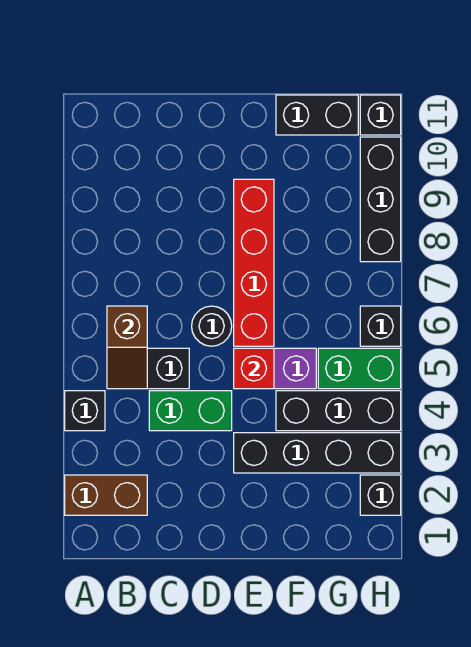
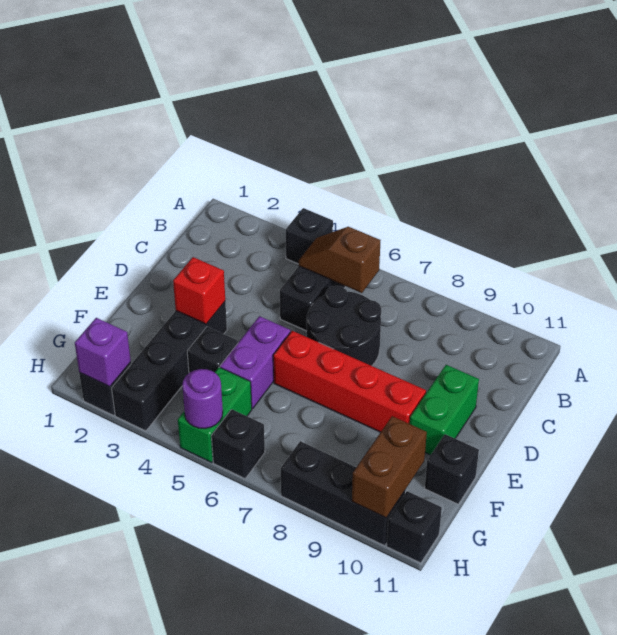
brown 1x2 brick [65,475,147,515] -> brown 1x2 brick moved to [352,416,427,518]
green 1x2 brick [149,391,232,431] -> green 1x2 brick moved to [410,365,479,455]
black 1x1 round brick [192,306,232,346] -> black 2x2 round brick [306,286,381,366]
red 1x1 brick [234,348,274,389] -> red 1x1 brick moved to [173,257,225,324]
black 1x3 brick [276,391,401,431] -> black 1x1 brick [187,327,238,373]
black 1x2 brick [276,95,358,135] -> black 1x1 brick [425,434,479,504]
none -> purple 1x1 brick [75,318,131,387]
none -> purple 1x1 round brick [182,369,223,429]

